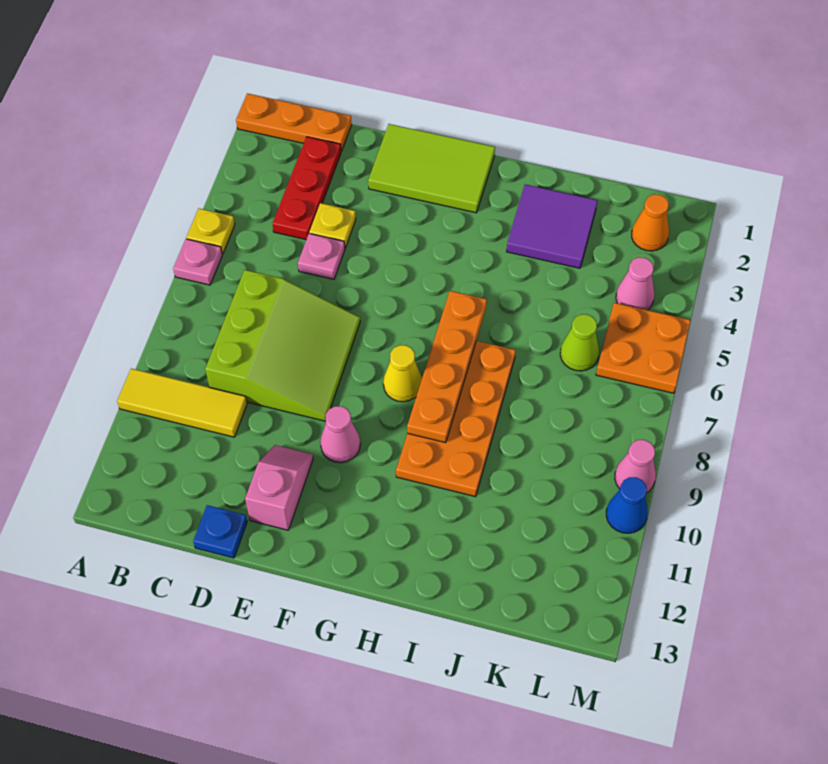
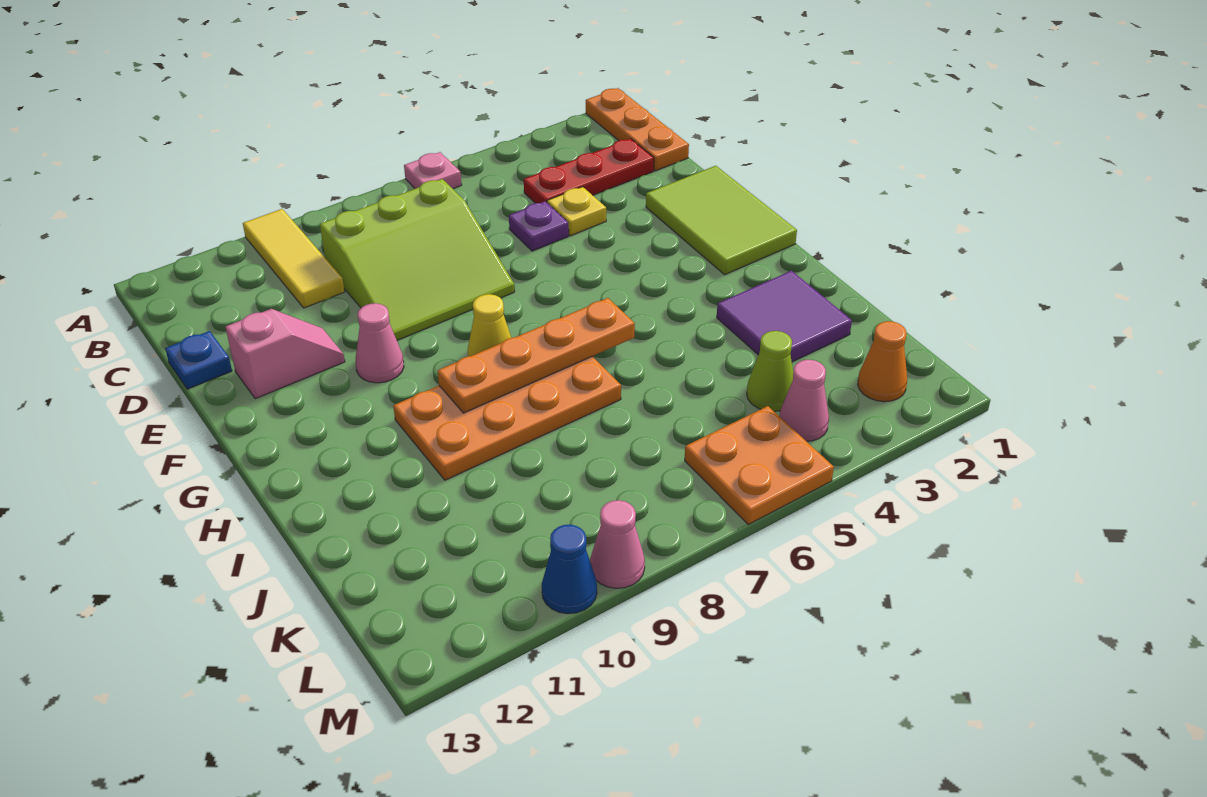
yellow 1x1 plate [186,209,235,254] -> none
pink 1x1 plate [298,233,345,279] -> purple 1x1 plate [509,201,569,251]
lime 1x1 cone [560,314,599,371] -> lime 1x1 cone moved to [747,331,793,411]

